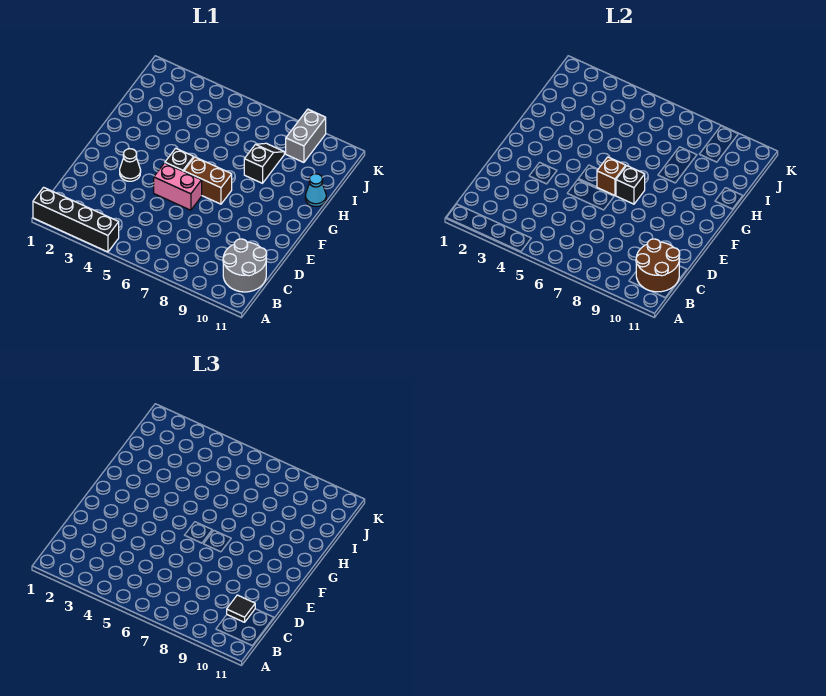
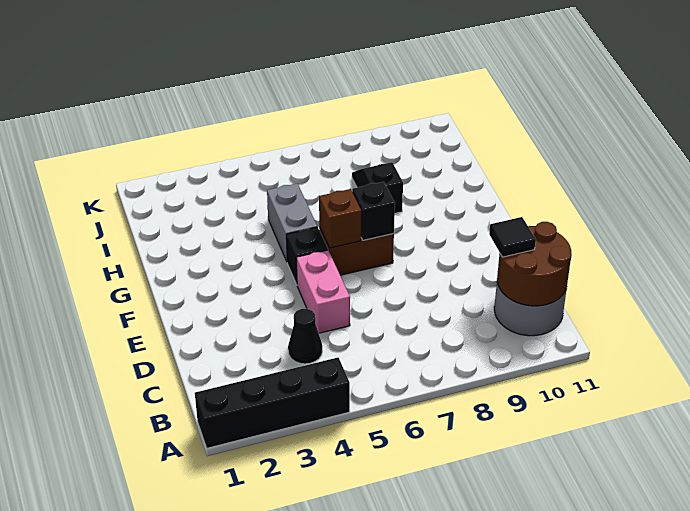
black 1x1 cone [120,149,141,181] -> black 1x1 cone moved to [288,309,322,364]
pink 1x2 brick [154,163,202,210] -> pink 1x2 brick turned to [296,250,350,333]
cyan 1x1 cone [305,174,326,207] -> none
grey 1x2 brick [286,109,326,162] -> grey 1x2 brick moved to [267,183,317,262]

